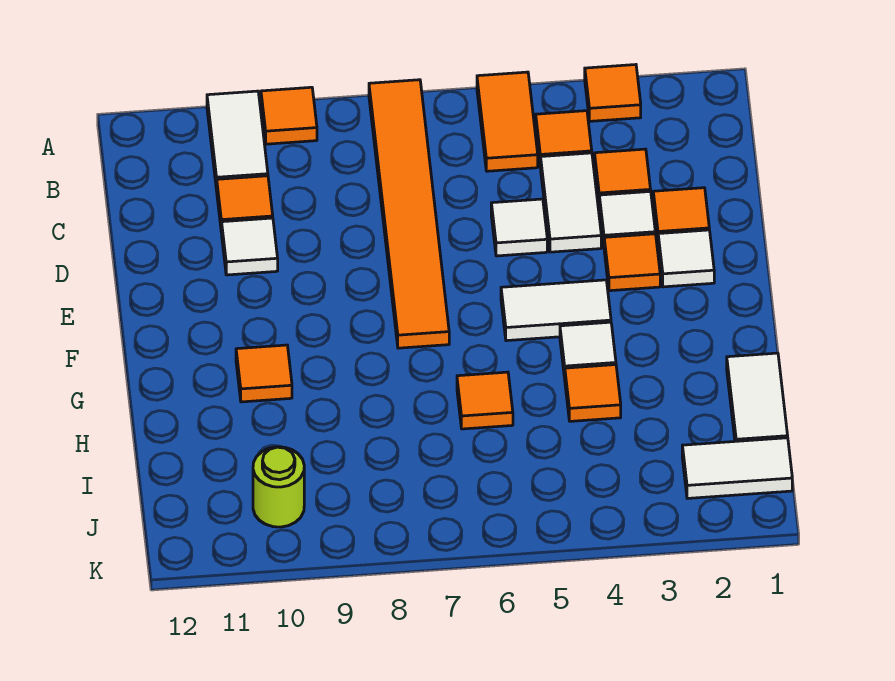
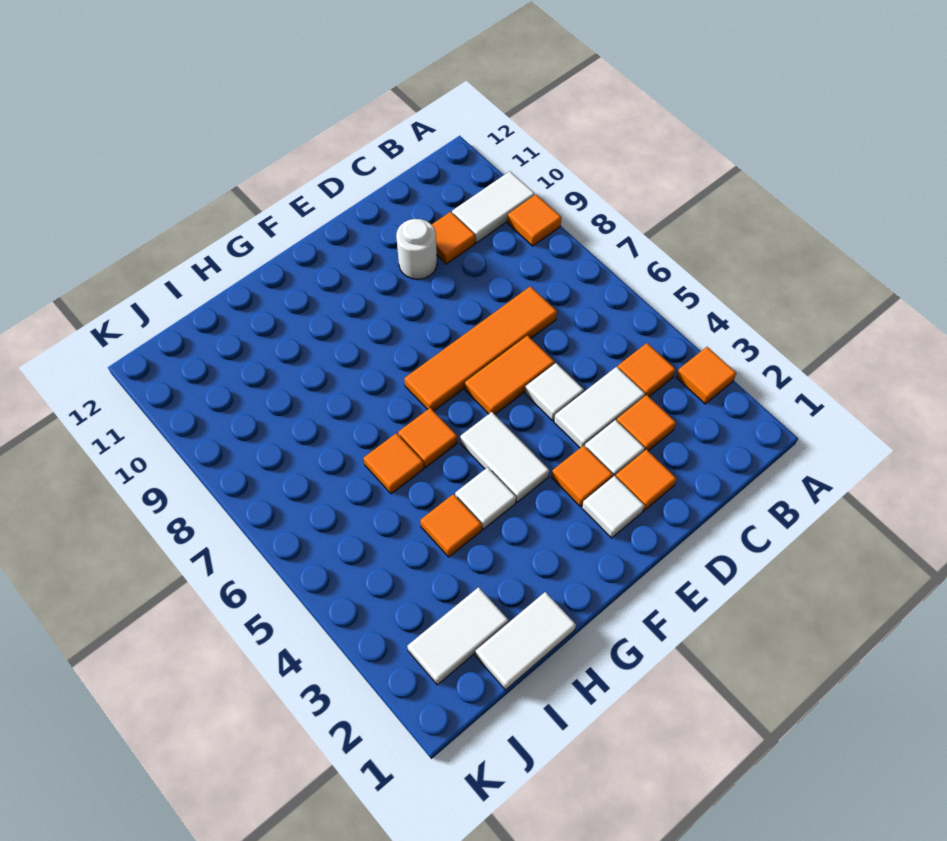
orange 1x2 tile [477,72,538,171] -> orange 1x2 tile moved to [465,336,555,414]
orange 1x6 tile [369,80,449,348] -> orange 1x4 tile [404,286,557,411]
white 1x1 tile [222,218,278,275] -> white 1x1 round brick [396,219,437,279]
orange 1x1 tile [236,345,292,402] -> orange 1x1 tile moved to [398,408,457,468]
white 1x2 tile [682,438,792,498] -> white 1x2 tile turned to [407,587,508,685]
lime 1x1 round brick [253,447,304,527] -> none

